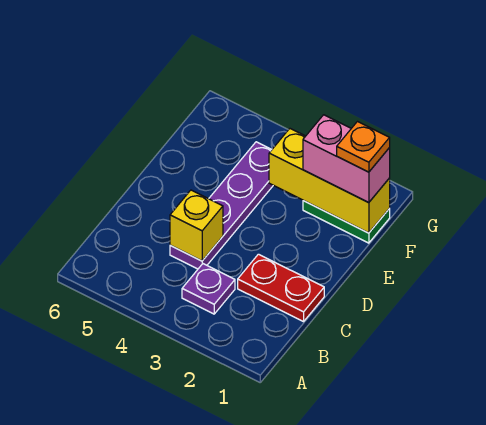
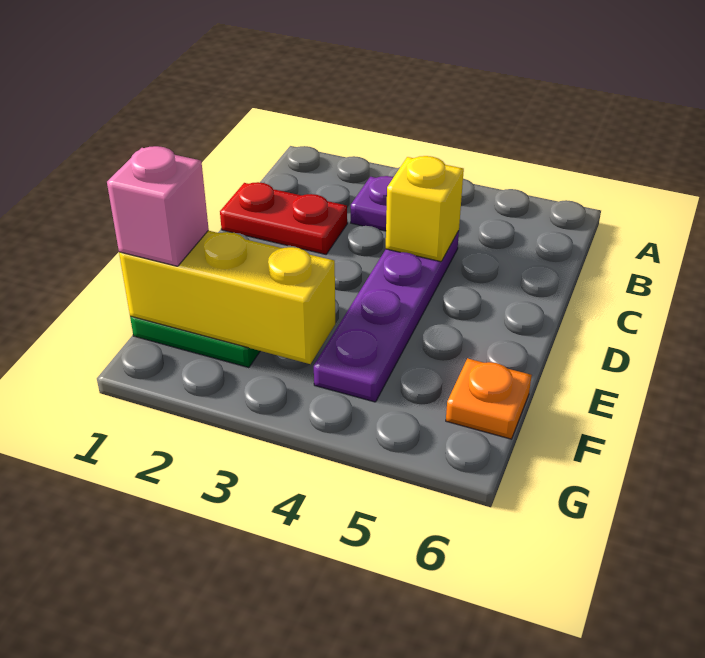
pink 1x2 brick [303,115,390,203] -> pink 1x1 brick [107,146,209,266]
orange 1x1 plate [337,122,390,172] -> orange 1x1 plate moved to [446,358,532,439]

